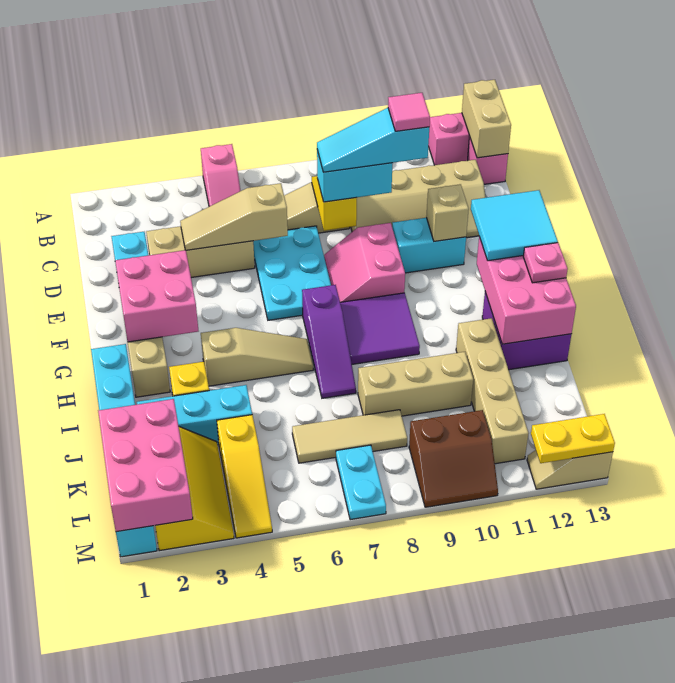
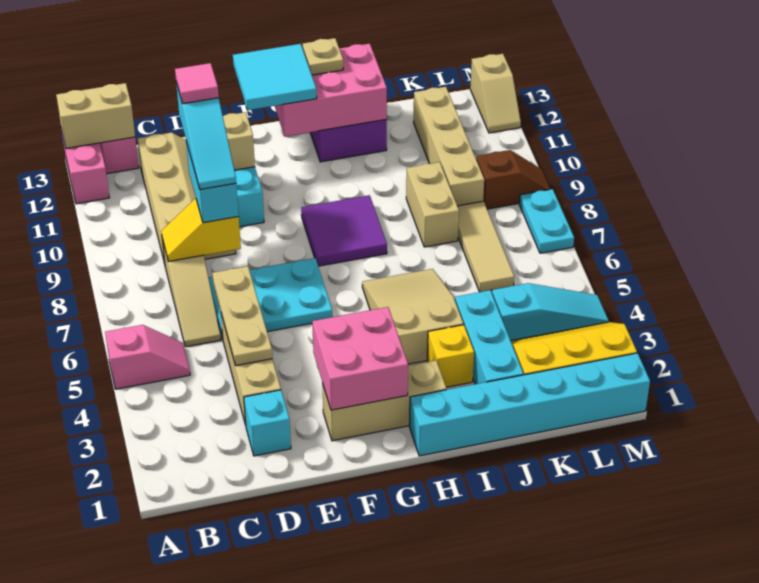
tan 1x3 slope [180,183,288,250] -> tan 1x3 plate [212,266,272,366]
pink 2x2 slope [324,223,405,302] -> none
purple 1x3 slope [302,285,356,398] -> none
tan 1x3 slope [201,328,313,386] -> tan 2x3 slope [362,269,463,364]
pink 1x1 plate [523,243,568,283] -> tan 1x1 plate [303,38,343,75]
tan 1x4 brick [456,318,529,464] -> tan 1x4 brick turned to [414,87,484,206]
tan 1x3 brick [358,352,473,416] -> tan 1x2 brick [406,162,459,247]
pink 2x3 brick [98,399,193,532] -> none
yellow 1x3 slope [217,415,272,538] -> cyan 1x3 slope [492,283,609,341]
cyan 1x2 plate [336,445,386,520] -> cyan 1x2 plate turned to [519,189,574,253]
brown 2x2 slope [409,410,498,507] -> brown 1x2 slope [476,150,550,209]
yellow 1x2 plate [531,414,615,463] -> none

